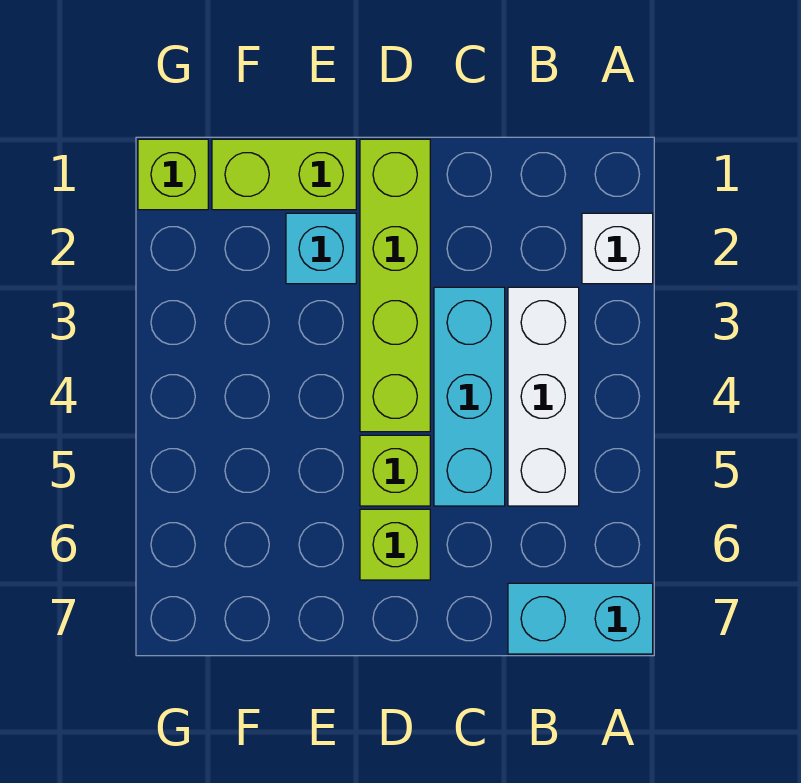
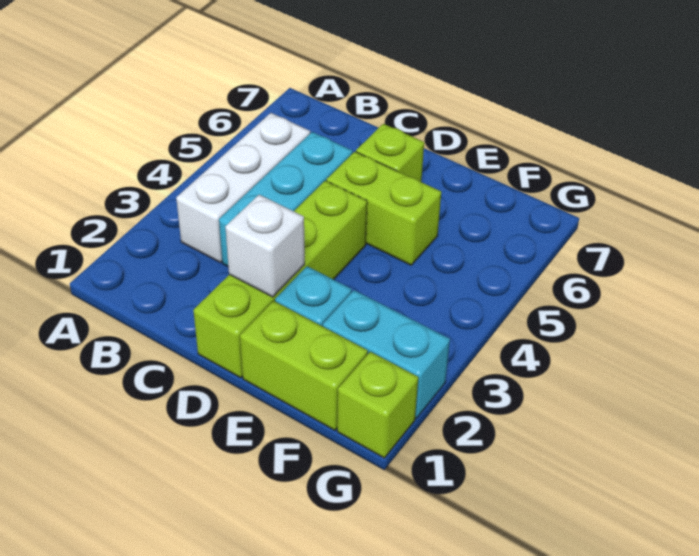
white 1x1 brick [582,213,653,284] -> white 1x1 brick moved to [225,195,305,297]
cyan 1x2 brick [508,583,653,654] -> cyan 1x2 brick moved to [323,290,450,418]
lime 1x1 brick [360,435,430,506] -> lime 1x2 brick [327,152,441,265]

